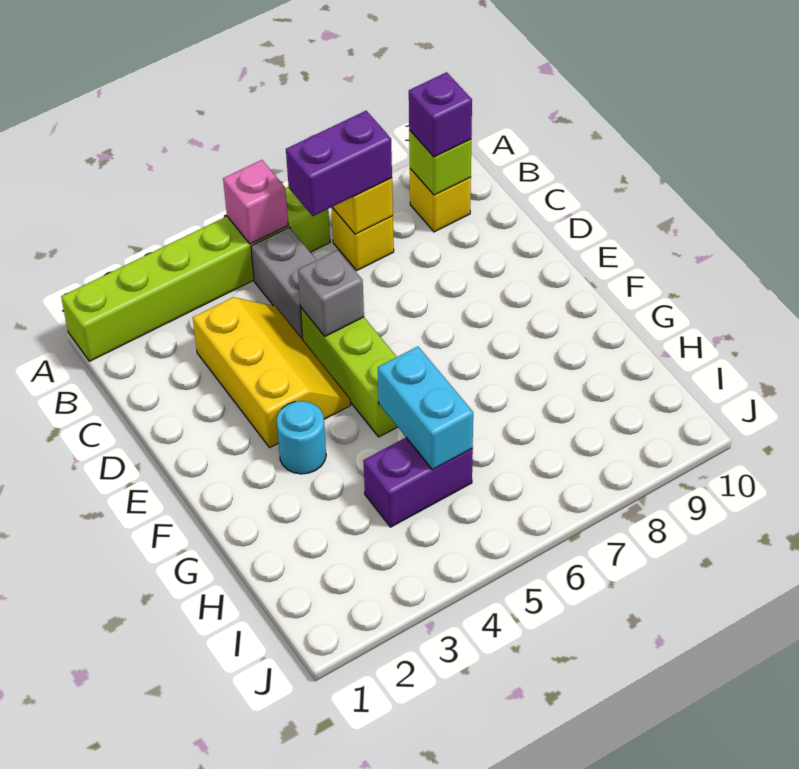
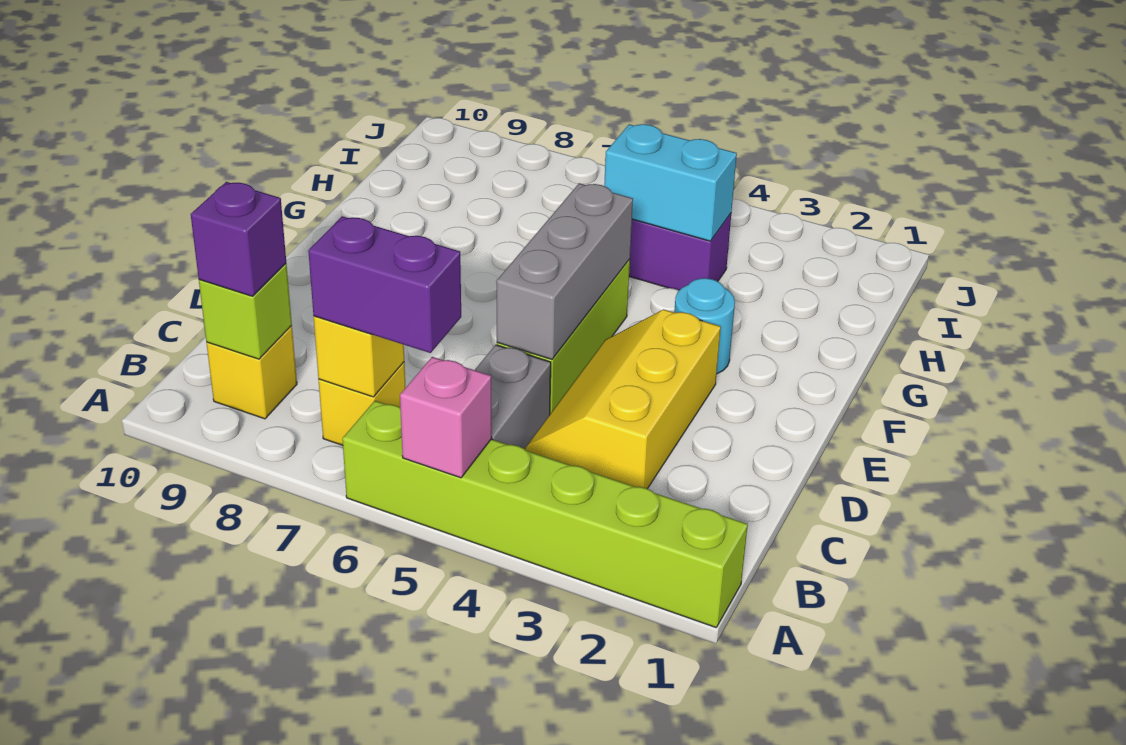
grey 1x1 brick [298,250,364,336] -> grey 1x3 brick [496,183,633,359]
cyan 1x2 brick [378,347,473,470] -> cyan 1x2 brick turned to [604,124,737,241]

